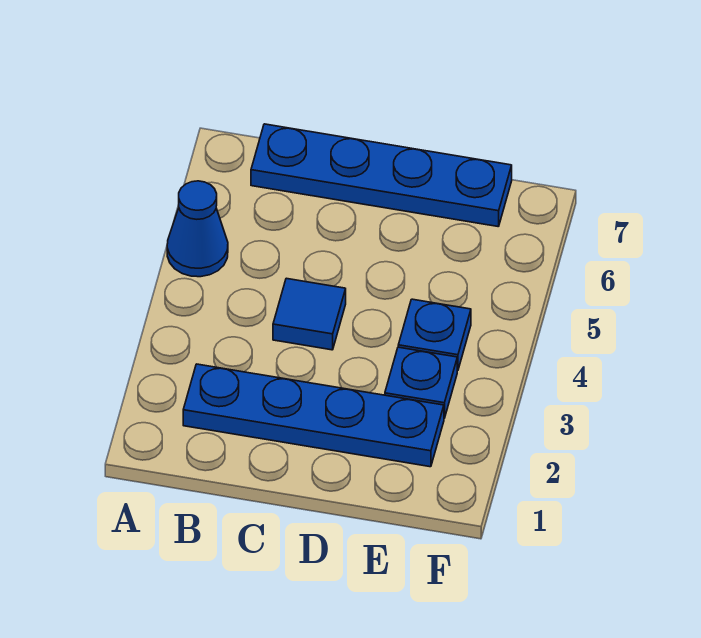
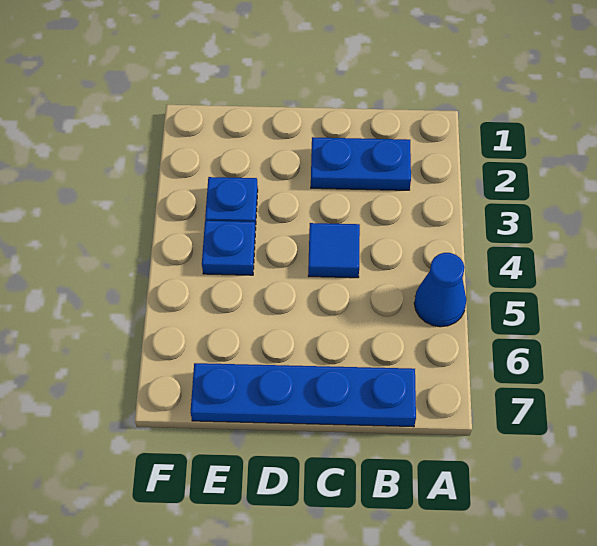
blue 1x4 plate [183,364,444,467] -> blue 1x2 plate [311,137,411,190]

